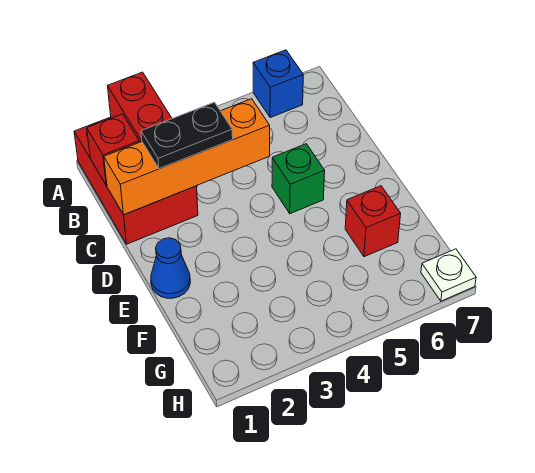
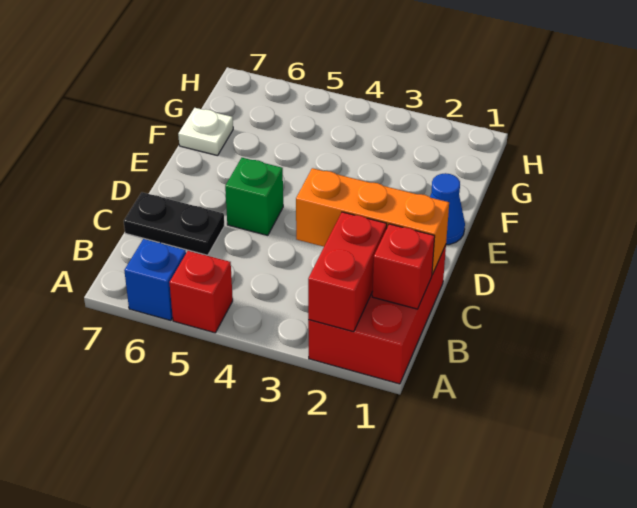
orange 1x4 brick [104,99,270,215] -> orange 1x3 brick [296,168,449,275]
black 1x2 plate [141,102,233,169] -> black 1x2 plate moved to [124,192,224,255]
red 1x1 brick [345,186,401,257] -> red 1x1 brick moved to [169,251,233,333]
white 1x1 plate [421,249,476,301] -> white 1x1 plate moved to [178,108,233,156]

